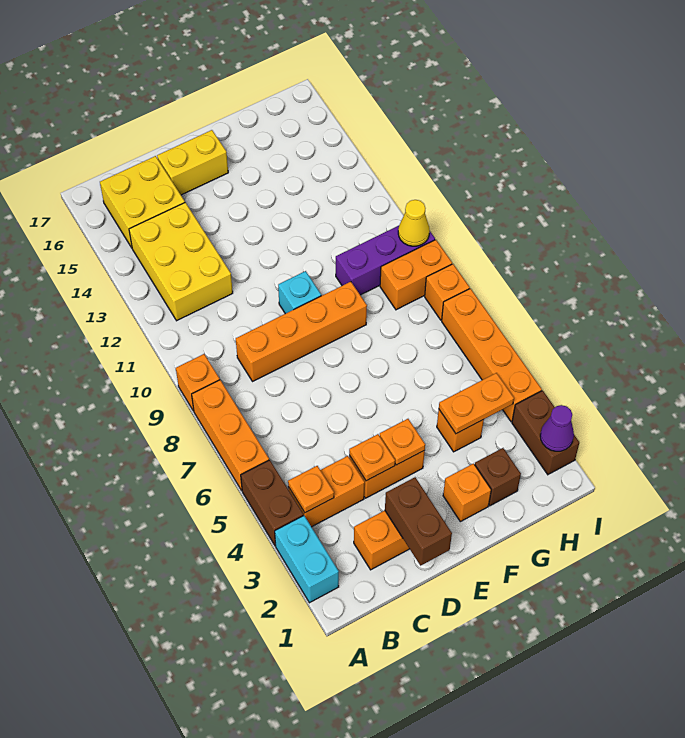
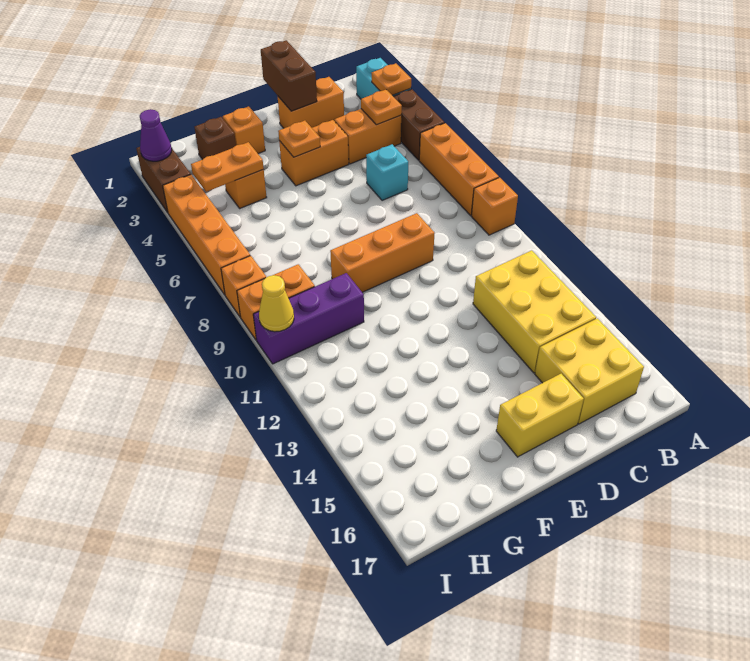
orange 1x4 brick [236,282,367,382] -> orange 1x3 brick [330,213,435,292]
orange 1x1 plate [349,434,395,481] -> orange 1x1 plate moved to [372,63,411,95]
cyan 1x1 brick [278,271,321,314] -> cyan 1x1 brick moved to [366,144,408,201]

